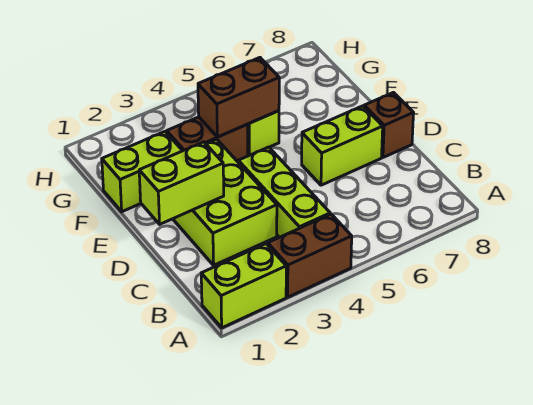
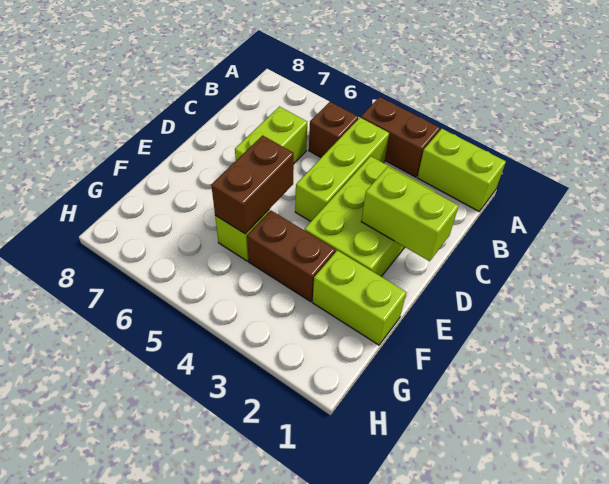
lime 1x2 brick [302,106,383,185] -> lime 1x2 brick turned to [235,106,307,163]
brown 1x1 brick [364,92,414,157] -> brown 1x1 brick moved to [309,102,358,157]
brown 1x2 brick [198,58,279,137] -> brown 1x2 brick turned to [211,135,294,234]

